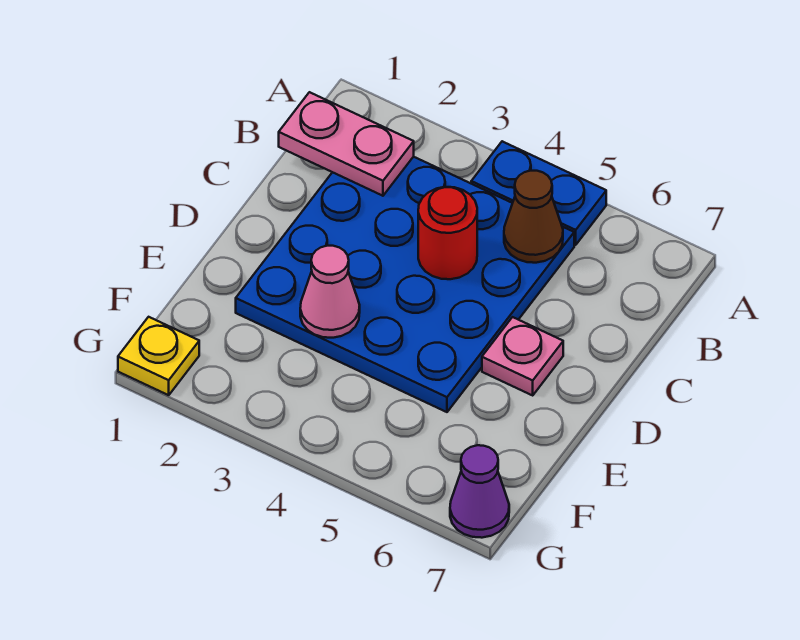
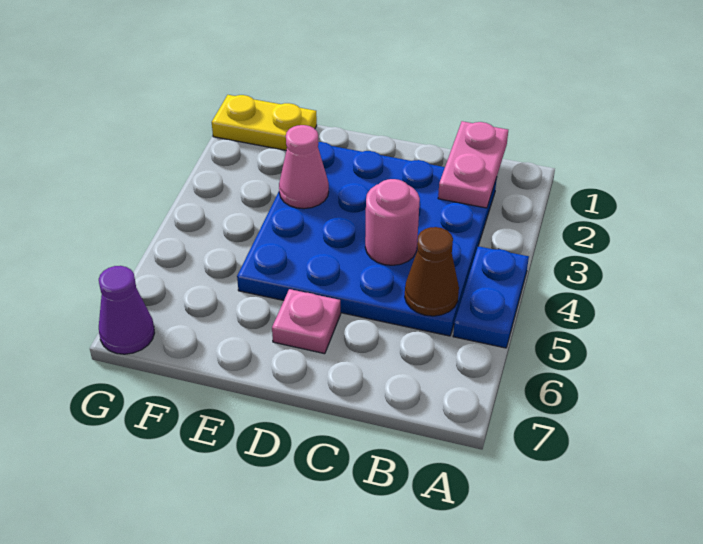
red 1x1 round brick [418,187,477,279] -> pink 1x1 round brick [365,179,420,265]
yellow 1x1 plate [118,317,199,395] -> yellow 1x2 plate [212,95,317,150]

